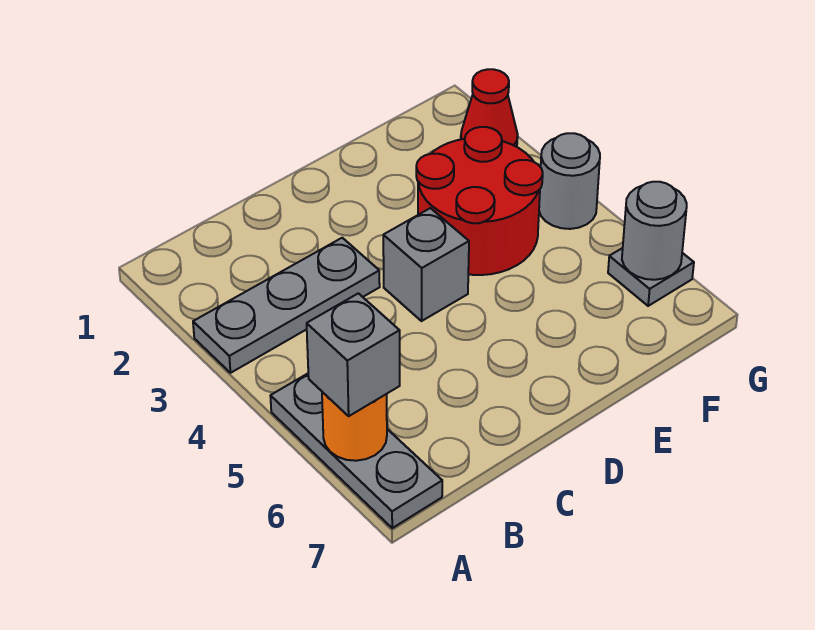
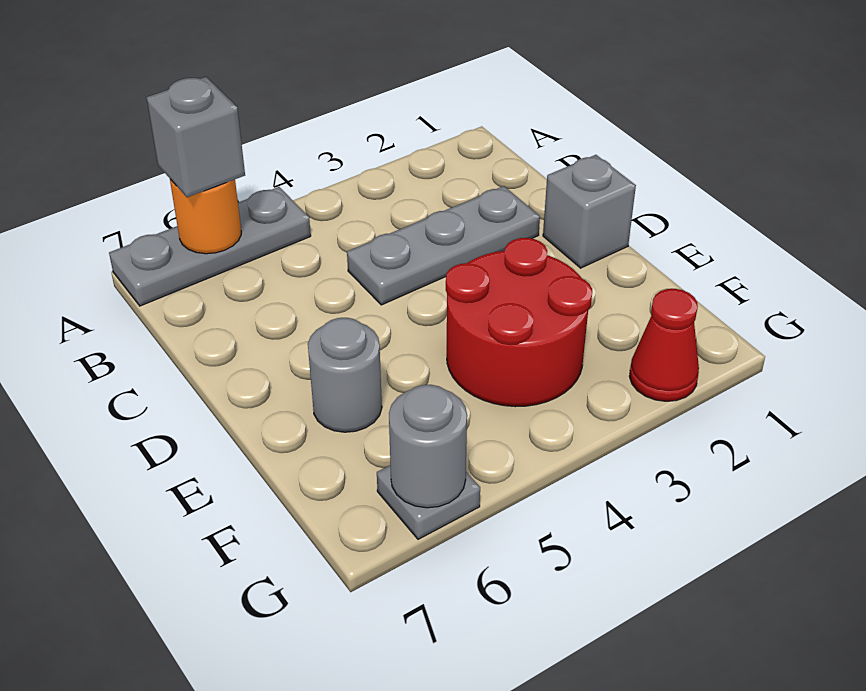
grey 1x3 plate [193,238,380,373] -> grey 1x3 plate turned to [347,186,540,305]
grey 1x1 brick [383,208,469,321] -> grey 1x1 brick moved to [543,155,636,268]
grey 1x1 round brick [539,133,600,229] -> grey 1x1 round brick moved to [308,318,382,432]

